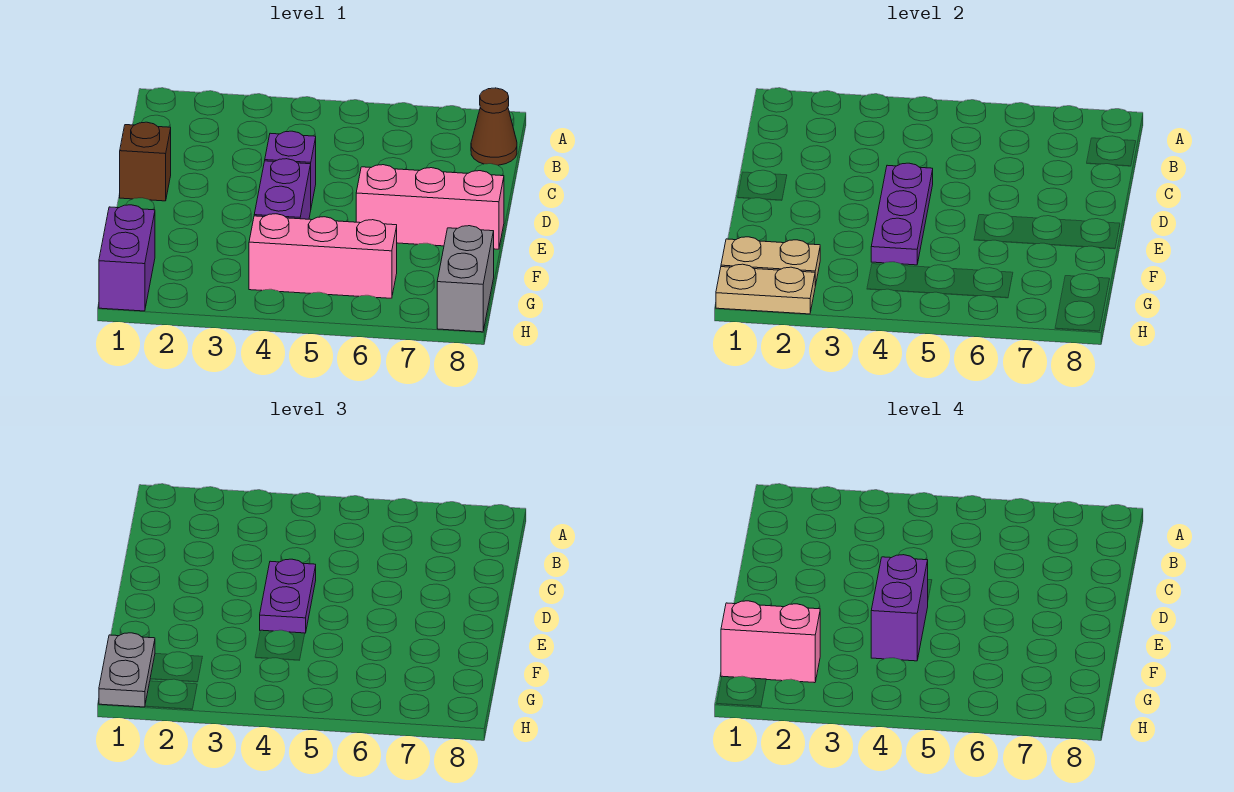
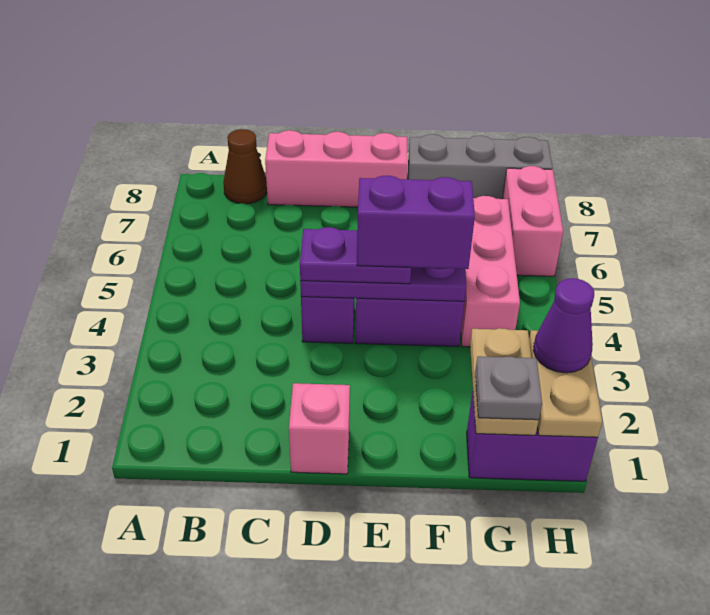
brown 1x1 brick [120,122,171,201] -> pink 1x1 brick [289,383,350,474]
pink 1x3 brick [356,165,504,249] -> pink 1x3 brick turned to [265,130,408,207]
grey 1x2 plate [99,633,155,707] -> grey 1x1 plate [475,356,542,420]
pink 1x2 brick [721,601,820,683] -> pink 1x2 brick moved to [502,166,563,276]
grey 1x2 brick [437,226,494,332] -> grey 1x3 brick [407,134,553,199]
none -> purple 1x1 cone [533,278,594,373]

